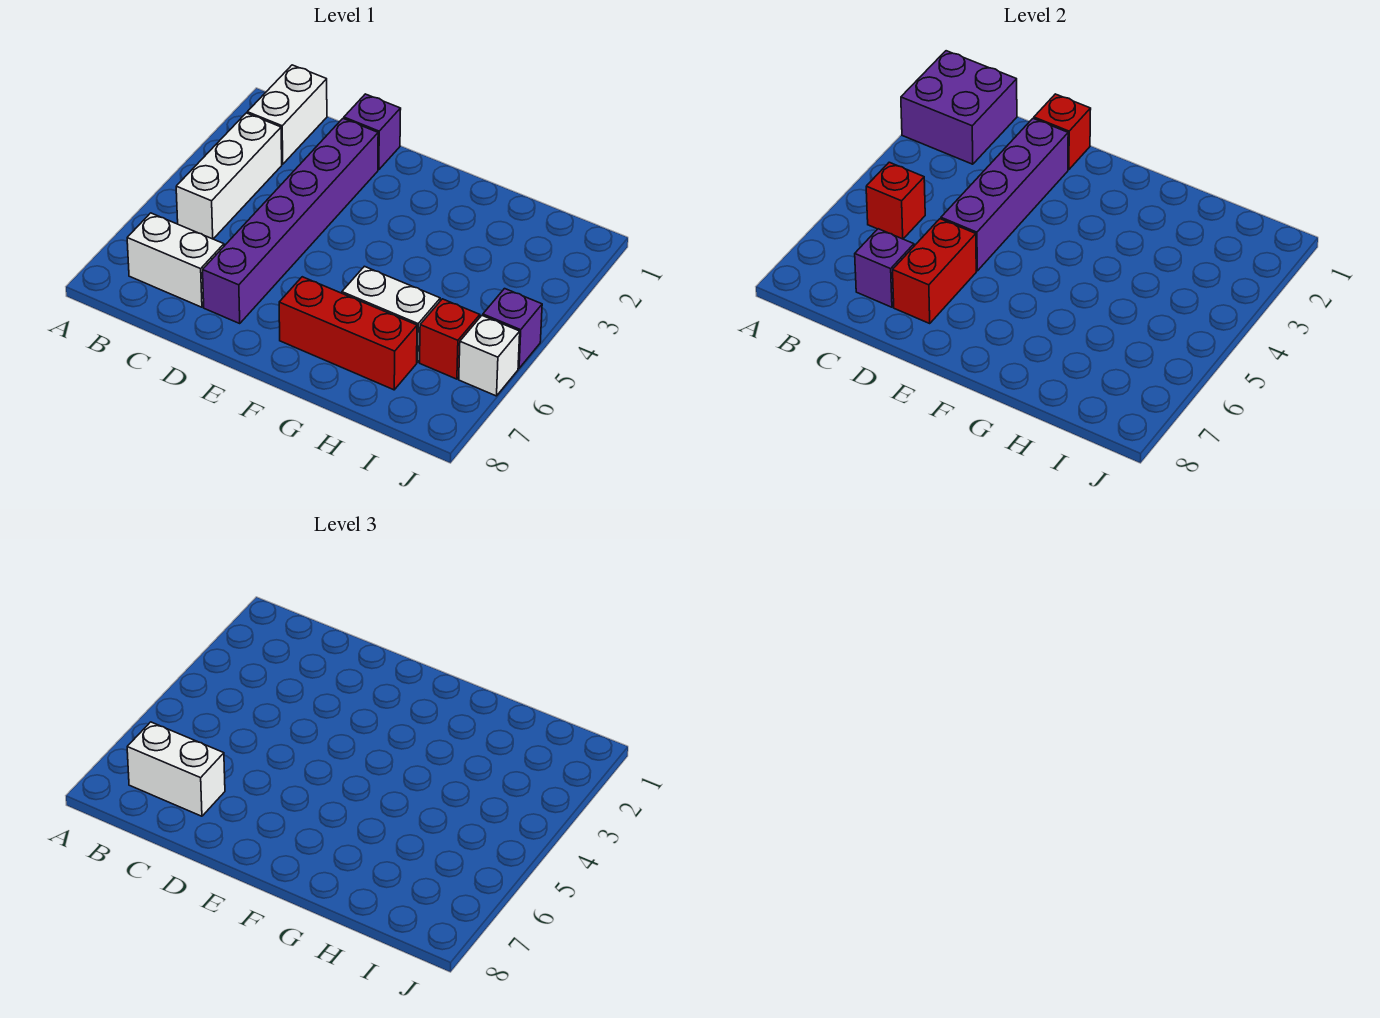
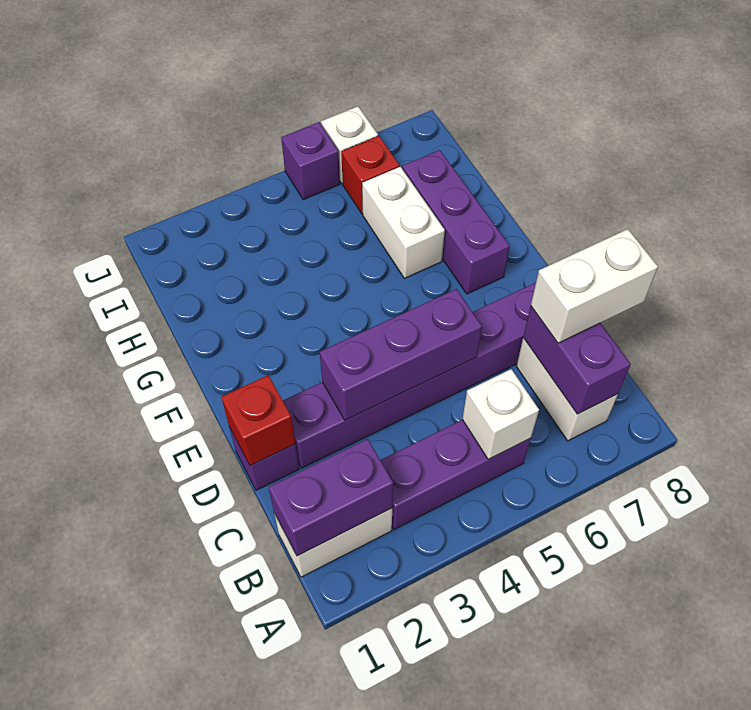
purple 2x2 brick [901,51,1017,164] -> purple 1x2 brick [269,439,393,556]
white 1x3 brick [176,113,282,239] -> purple 1x3 brick [381,420,531,530]
red 1x1 brick [866,162,925,239] -> white 1x1 brick [462,369,539,459]
white 1x2 brick [127,722,225,816] -> white 1x2 brick turned to [531,229,658,343]
purple 1x1 brick [855,229,914,307] -> purple 1x2 brick [523,306,631,414]
purple 1x4 brick [941,119,1068,271] -> purple 1x3 brick [320,289,482,420]
red 1x2 brick [893,219,976,323] -> none
red 1x3 brick [279,277,417,390] -> purple 1x3 brick [402,150,510,294]

